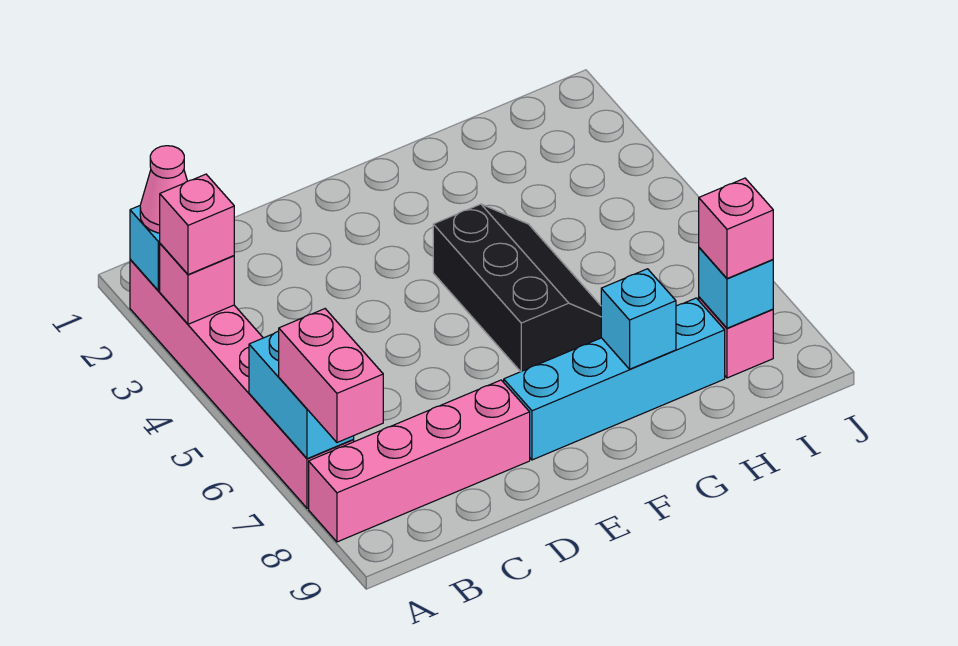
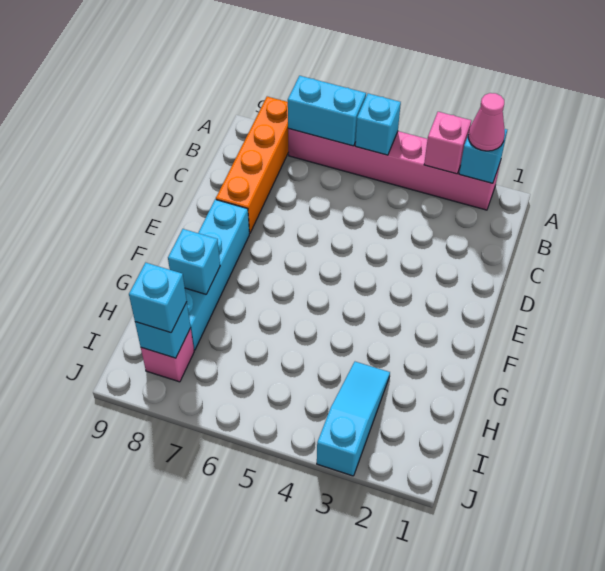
pink 1x1 brick [160,174,234,275] -> none
none -> cyan 1x1 brick [355,93,401,155]
pink 1x2 brick [279,309,383,442] -> none
pink 1x4 brick [309,380,530,542] -> orange 1x4 brick [216,97,289,233]
black 2x3 slope [433,204,601,372] -> none
none -> cyan 1x3 slope [317,362,390,476]
pink 1x1 brick [699,178,773,279] -> cyan 1x1 brick [129,263,187,333]

